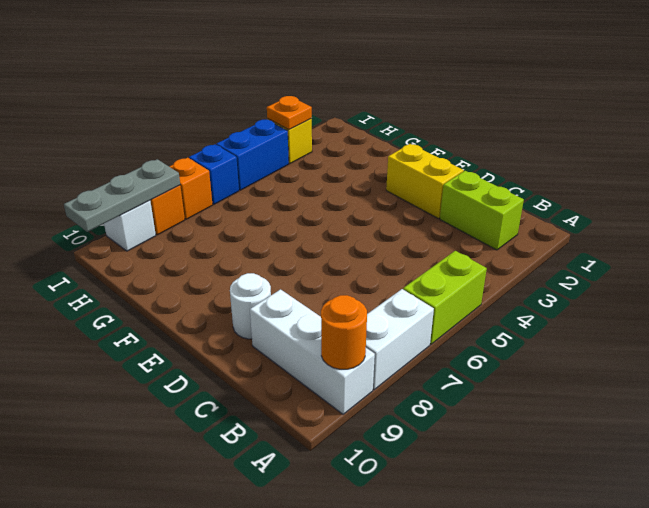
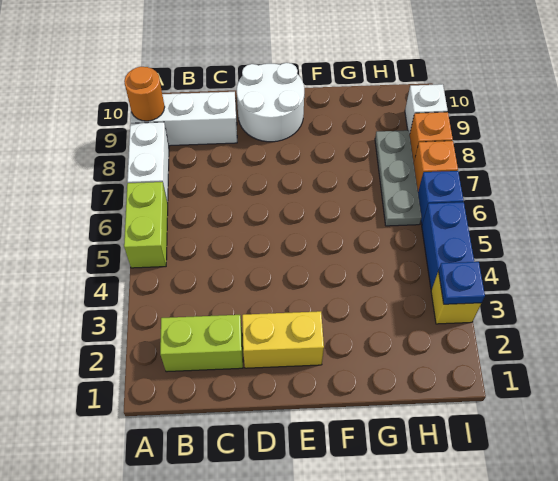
white 1x1 round brick [230,273,271,339] -> white 2x2 round brick [237,63,304,142]
orange 1x1 plate [267,96,312,130] -> blue 1x1 plate [439,262,485,304]
grey 1x3 plate [64,159,180,232] -> grey 1x3 plate moved to [375,130,422,226]

